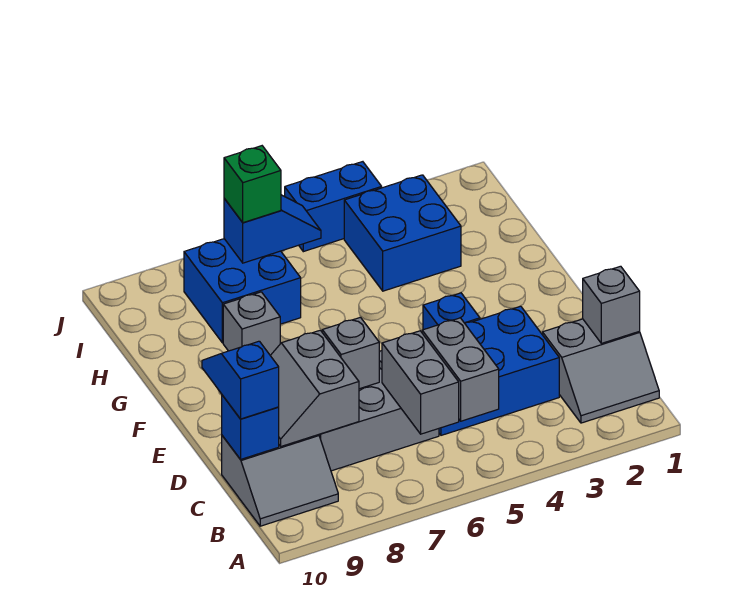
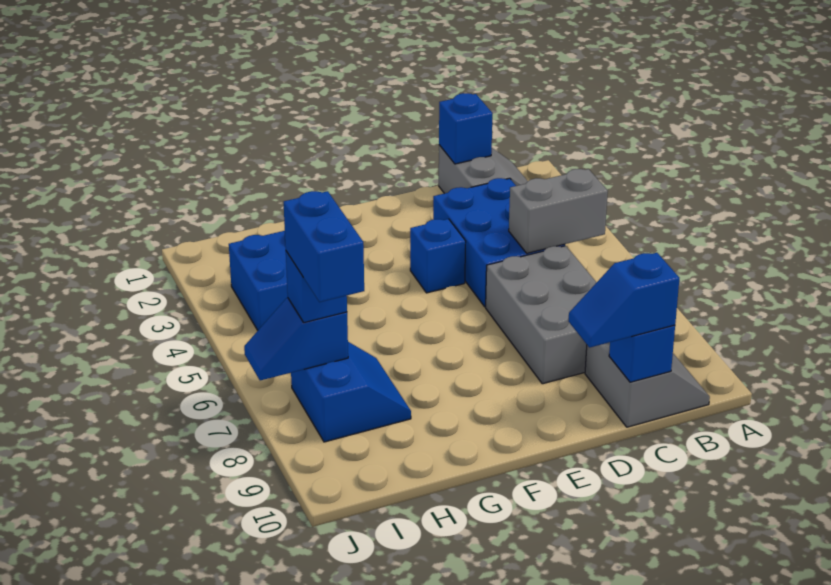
grey 1x2 brick [382,331,459,434] -> none
grey 1x1 brick [583,266,640,343] -> blue 1x1 brick [439,93,492,164]
grey 2x2 slope [270,330,359,446] -> none
grey 1x1 brick [322,317,379,389] -> none
grey 1x1 brick [223,292,280,355] -> none
blue 2x2 brick [184,239,301,343] -> blue 2x2 slope [291,342,411,442]
blue 1x2 slope [224,195,321,263] -> blue 1x2 slope turned to [244,298,348,380]
green 1x1 brick [224,146,281,223] -> blue 1x1 brick [286,251,347,323]
blue 1x2 brick [285,162,382,252] -> blue 1x2 brick moved to [284,191,364,302]

